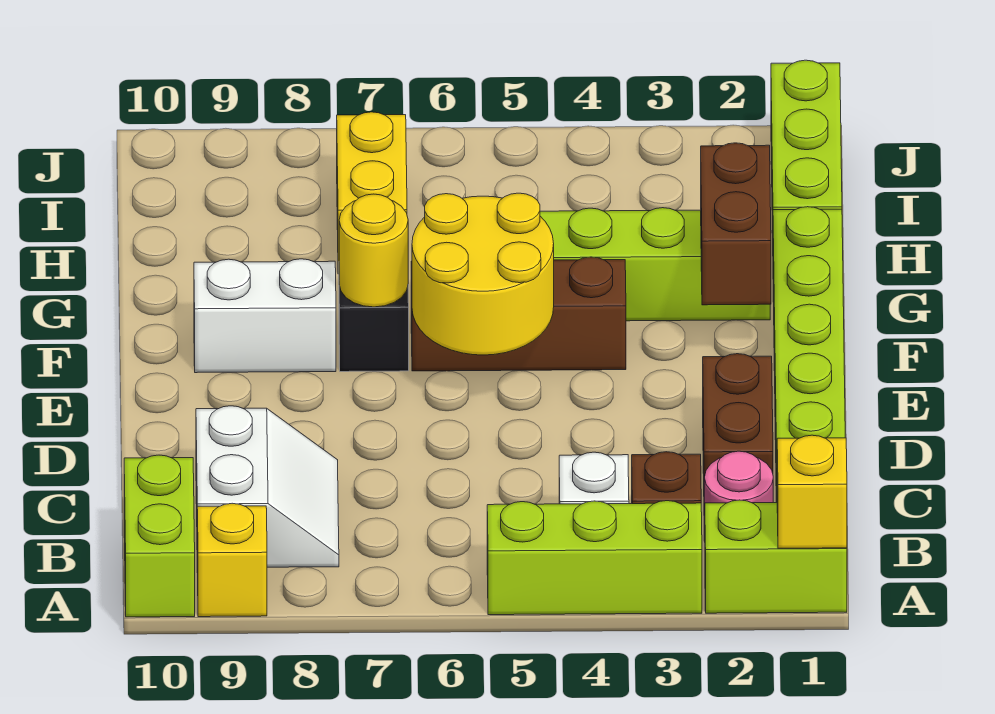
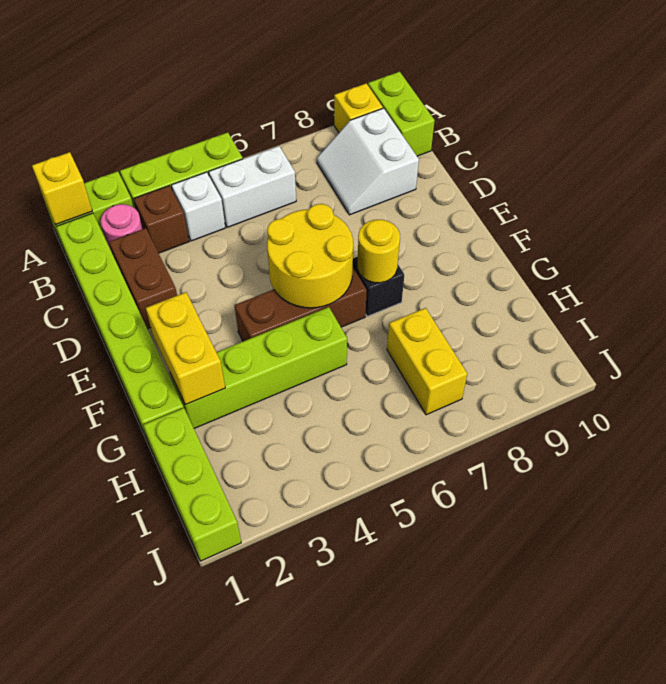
brown 1x2 brick [701,143,771,305] -> yellow 1x2 brick [146,292,225,405]
white 1x2 brick [194,259,336,373] -> white 1x2 brick moved to [209,146,296,227]

